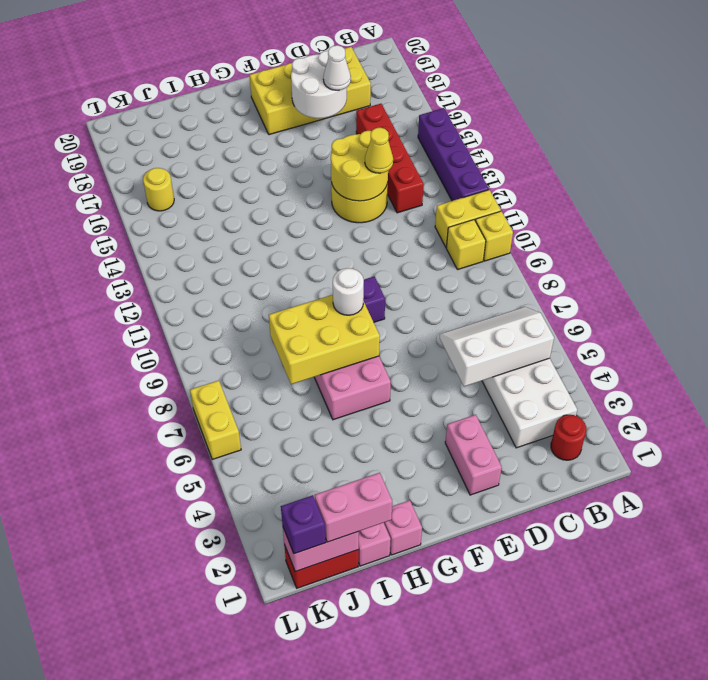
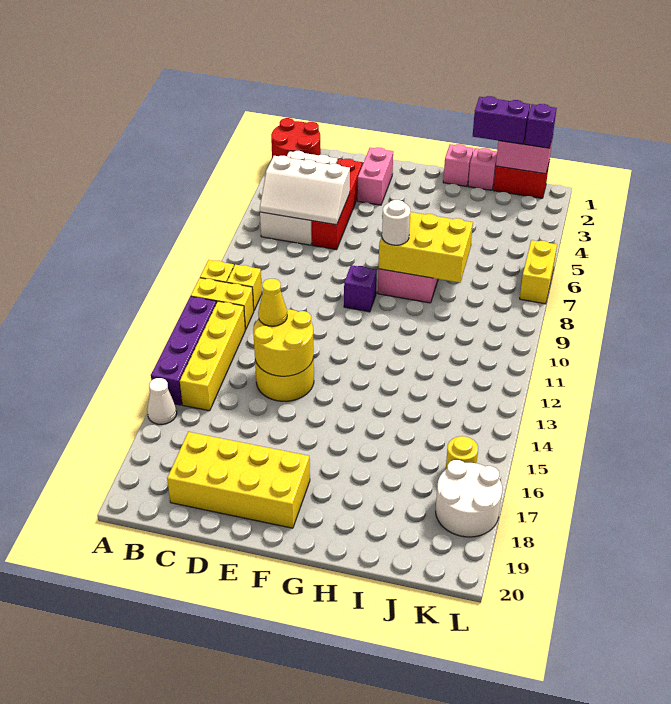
red 1x1 round brick [551,415,586,460] -> red 2x2 round brick [271,118,321,158]
none -> yellow 1x4 brick [180,301,245,411]
red 1x4 brick [356,104,424,213] -> red 1x4 brick moved to [312,159,362,250]
white 2x2 round brick [291,51,347,118] -> white 2x2 round brick moved to [436,460,502,537]
white 1x1 cone [323,45,351,90] -> white 1x1 cone moved to [147,378,177,424]
pink 1x2 brick [315,473,392,542] -> purple 1x2 brick [473,96,530,144]

